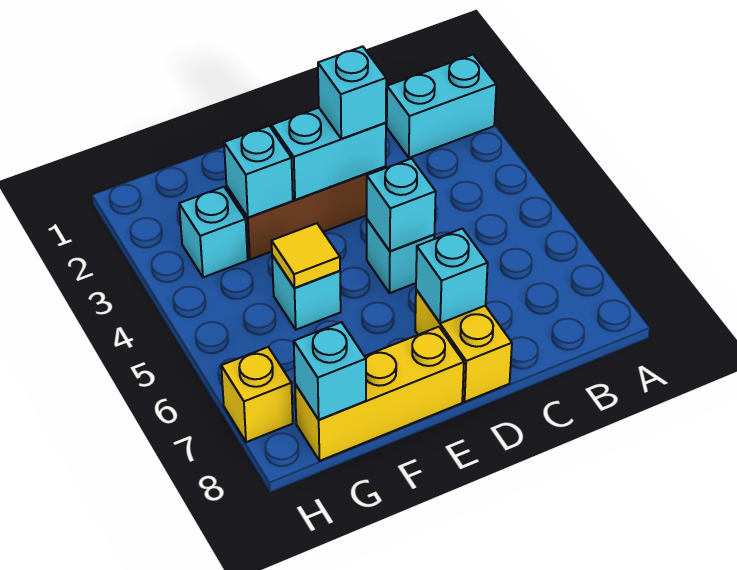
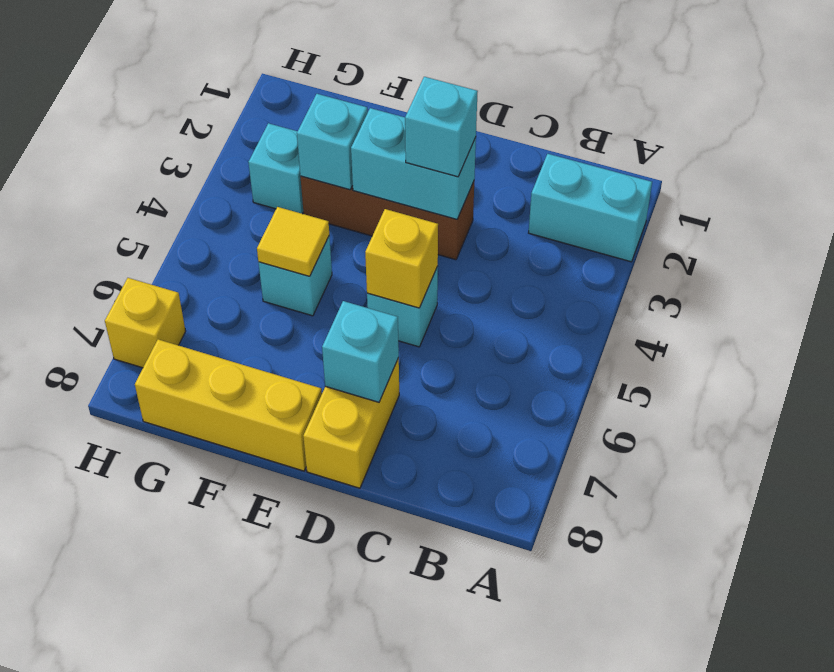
cyan 1x1 brick [367,159,436,251] -> yellow 1x1 brick [365,209,438,308]
cyan 1x1 brick [294,322,366,420] -> none

